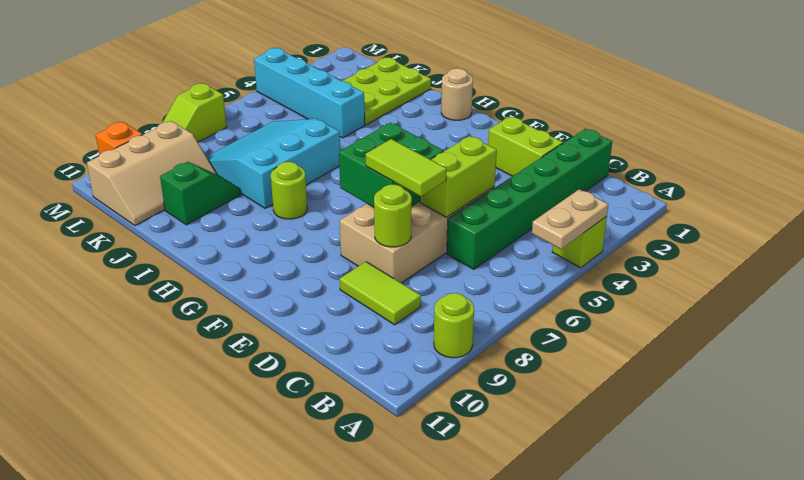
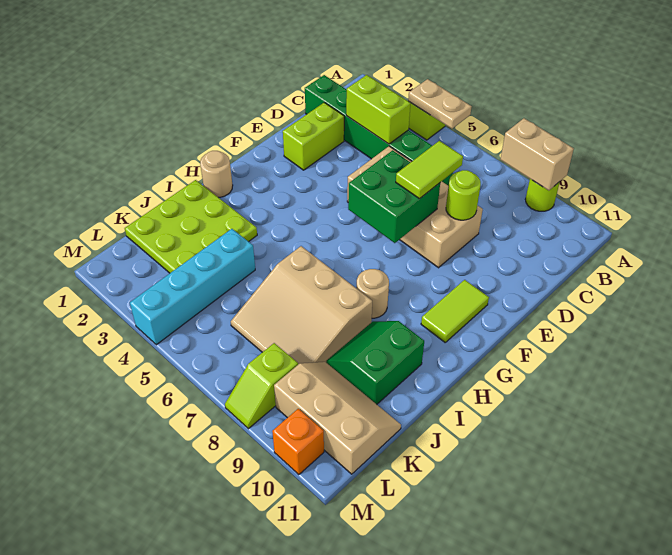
none -> tan 1x2 brick [500,118,574,190]
lime 1x2 tile [340,262,421,325] -> lime 1x2 tile moved to [421,280,489,342]
lime 1x2 brick [420,136,497,217] -> lime 1x2 brick moved to [346,75,411,144]
lime 1x1 round brick [271,162,307,219] -> tan 1x1 round brick [357,269,389,318]
cyan 3x3 slope [206,119,340,208] -> tan 3x3 slope [231,246,372,364]
lime 2x3 plate [342,58,431,125] -> lime 3x3 plate [125,180,257,273]
green 1x2 slope [160,162,241,225] -> green 2x2 slope [326,321,424,404]
lime 1x2 slope [163,83,227,142] -> lime 1x2 slope turned to [225,343,298,429]

